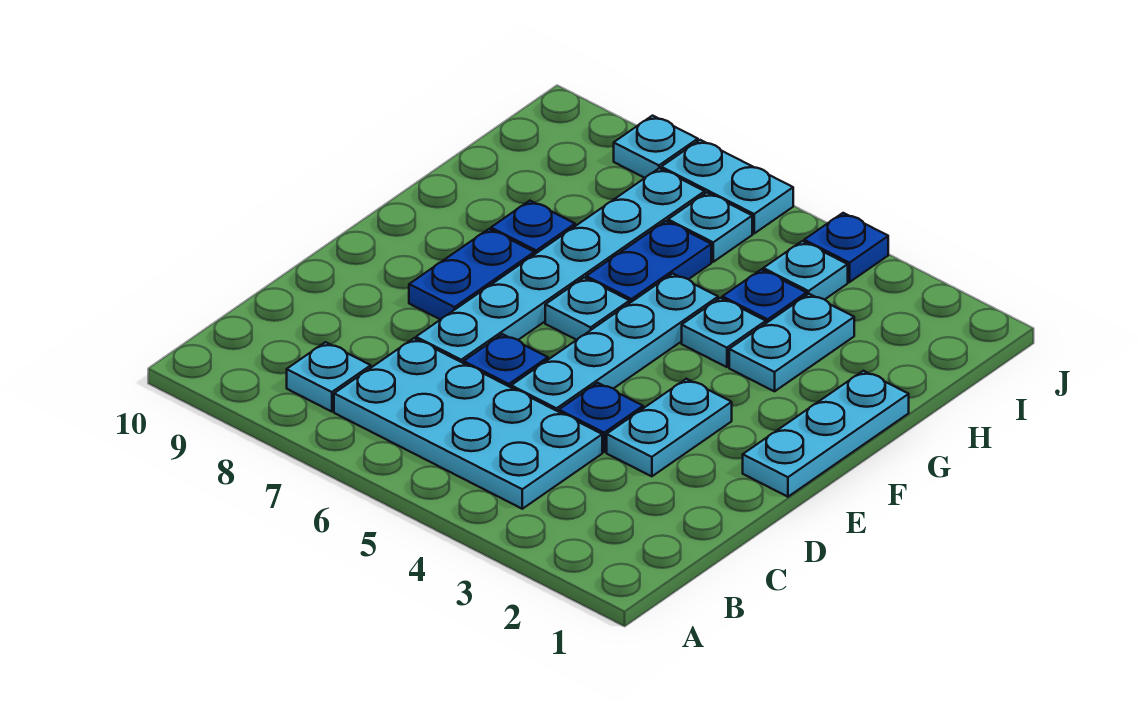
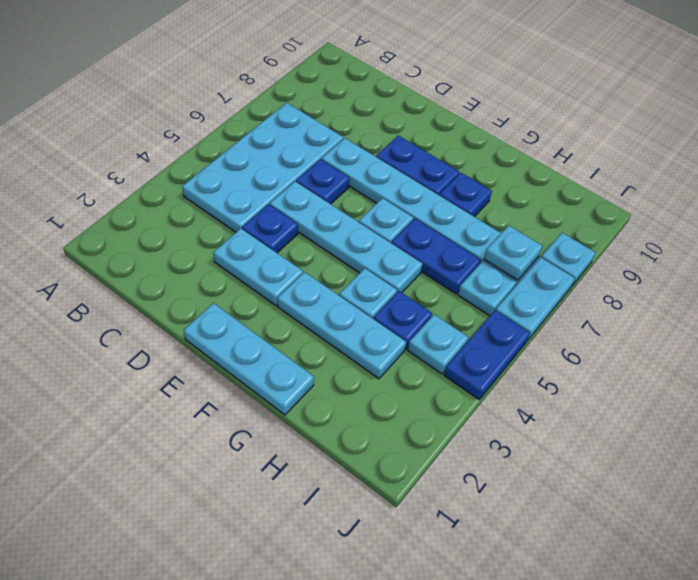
cyan 1x1 plate [287,342,371,412] -> cyan 1x1 plate moved to [484,226,542,280]
cyan 1x2 plate [729,294,854,391] -> cyan 1x3 plate [278,272,406,379]
blue 1x1 plate [804,213,888,282] -> blue 1x2 plate [444,310,530,400]

